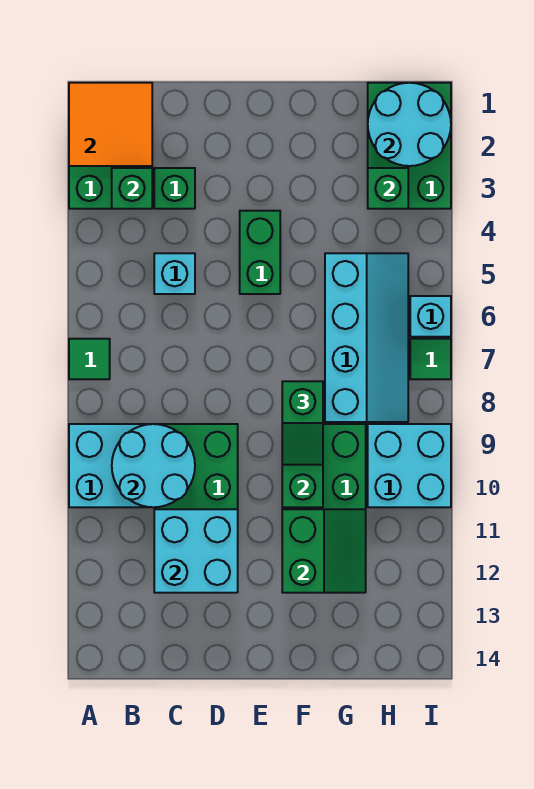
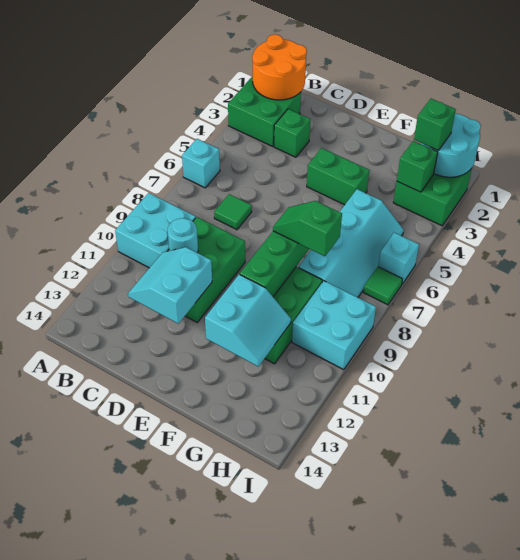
orange 2x2 tile [69,83,152,166] -> orange 2x2 round brick [252,34,307,100]
green 1x1 tile [69,339,110,379] -> green 1x1 tile moved to [214,194,252,230]
green 1x1 brick [112,168,152,209] -> green 1x1 brick moved to [414,99,456,151]
cyan 2x2 round brick [112,424,195,507] -> cyan 1x1 round brick [168,218,198,253]
cyan 1x1 brick [154,253,195,294] -> cyan 1x1 brick moved to [182,139,220,188]
cyan 2x2 brick [154,509,238,593] -> cyan 2x2 slope [128,247,212,324]
green 1x2 brick [240,211,280,294] -> green 1x2 brick turned to [307,148,370,205]
green 1x2 slope [282,381,323,465] -> green 1x2 slope turned to [273,201,342,256]
green 2x2 slope [282,509,366,593] -> cyan 2x2 slope [205,274,291,366]
green 2x3 brick [368,83,451,209] -> green 2x2 brick [393,168,472,226]

